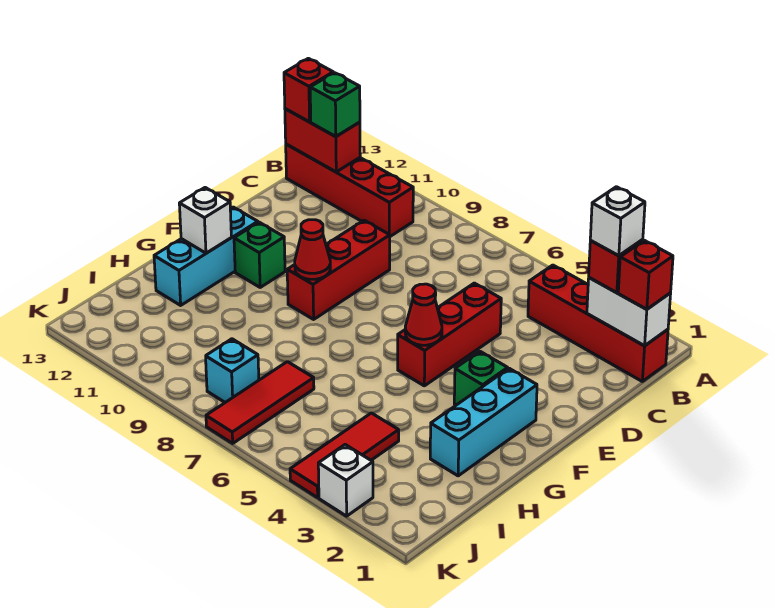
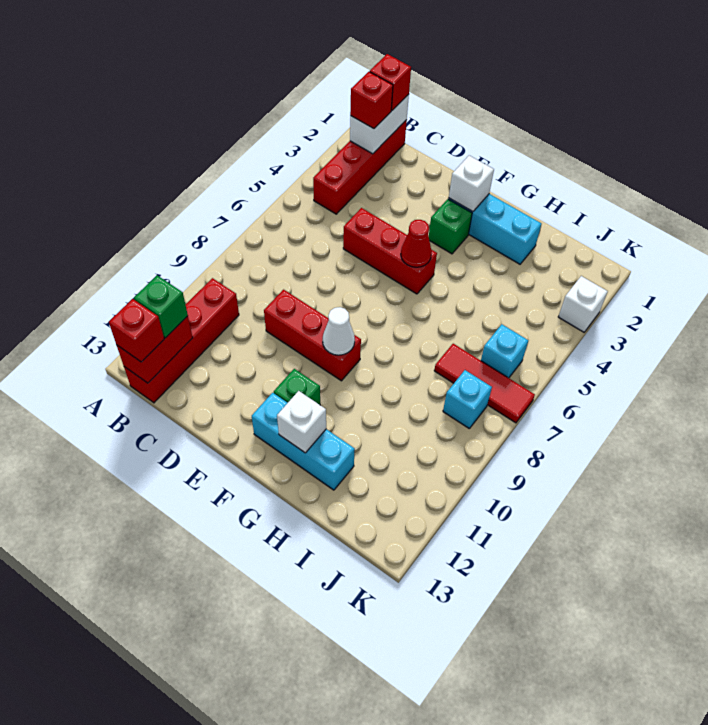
white 1x1 brick [590,187,645,256] -> white 1x1 brick moved to [449,155,494,212]
red 1x1 cone [295,220,330,279] -> white 1x1 cone [323,307,355,355]
red 1x3 tile [290,413,399,498] -> none
none -> cyan 1x1 brick [481,324,528,378]

